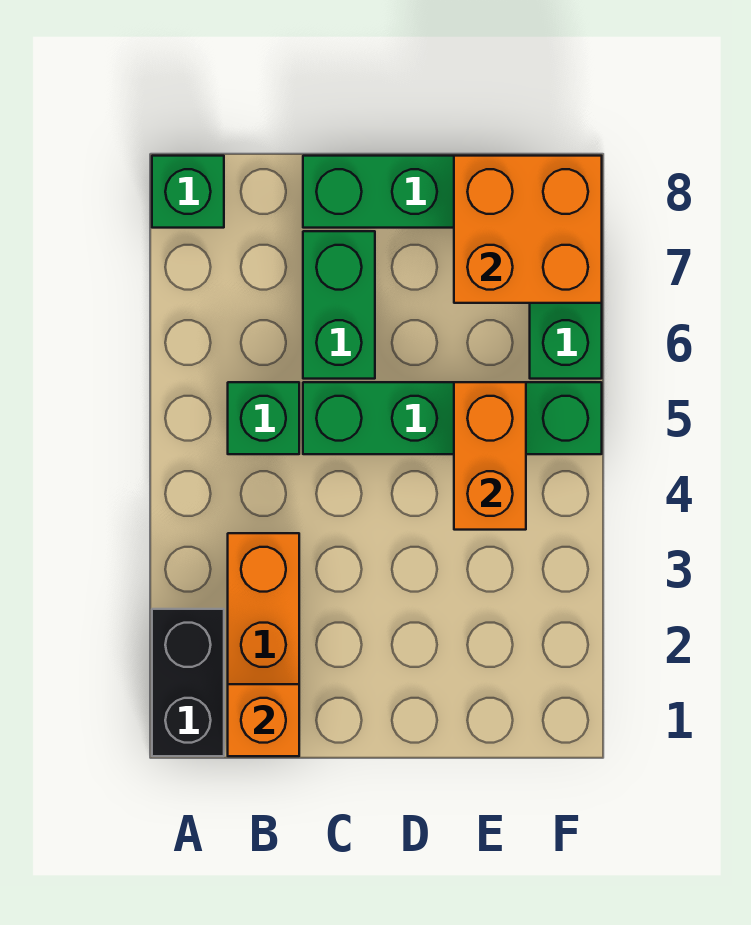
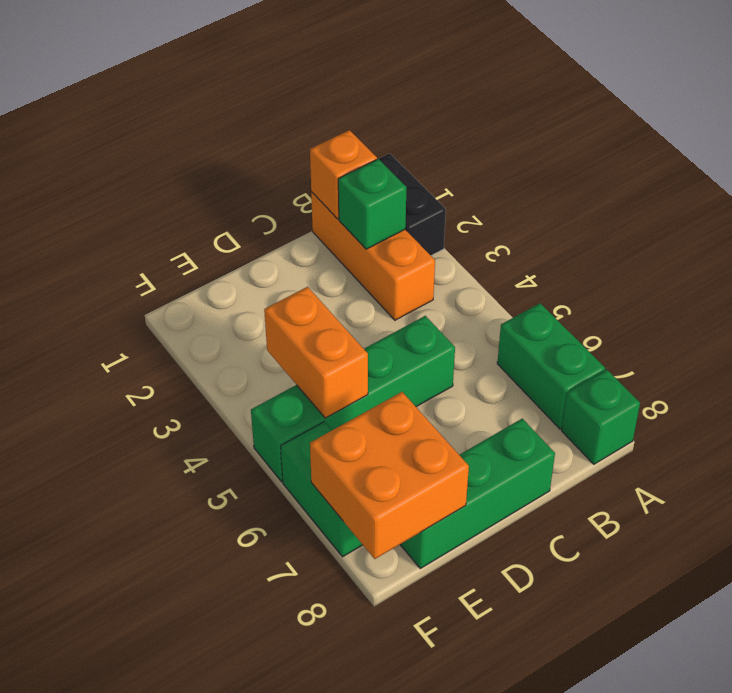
green 1x1 brick [228,382,299,454] -> green 1x1 brick moved to [338,159,407,249]
green 1x2 brick [303,231,375,379] -> green 1x2 brick moved to [497,303,605,429]

